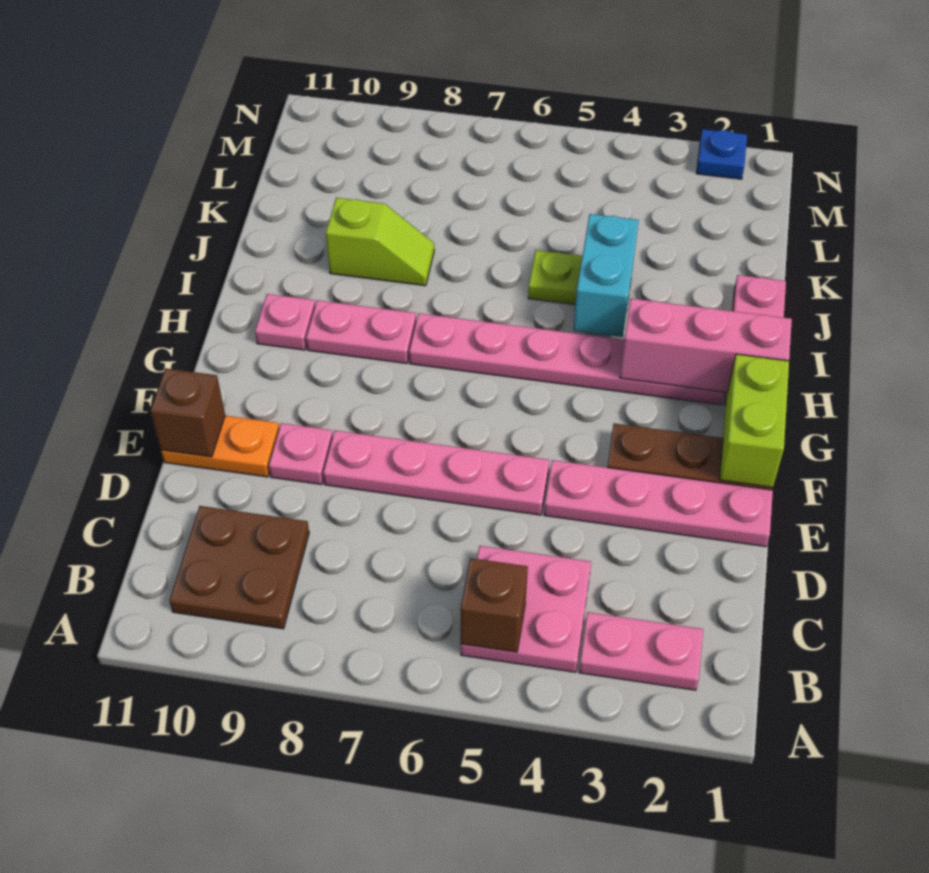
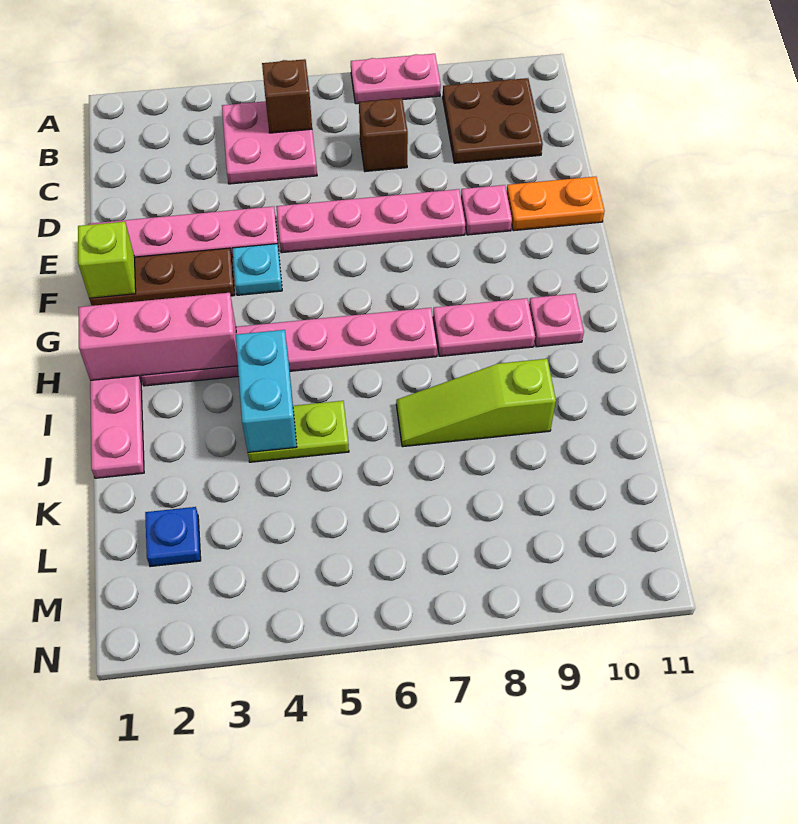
pink 1x2 plate [579,612,703,690] -> pink 1x2 plate moved to [351,54,441,104]
brown 1x1 brick [150,368,225,457] -> brown 1x1 brick moved to [359,98,408,172]
lime 1x2 brick [719,354,789,487] -> lime 1x1 brick [78,222,136,299]
none -> cyan 1x1 plate [232,244,282,295]
lime 1x2 slope [326,198,434,286] -> lime 1x3 slope [396,359,556,447]
blue 1x1 plate [696,129,747,179] -> blue 1x1 plate moved to [145,507,201,567]

